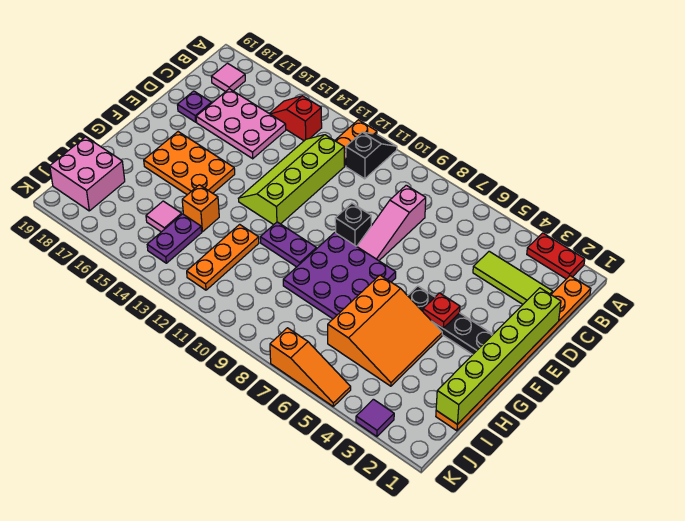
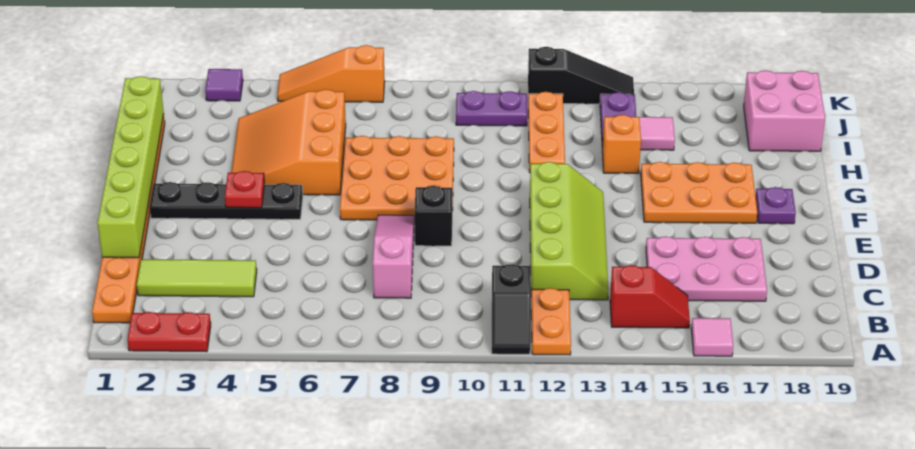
pink 1x1 tile [212,63,245,92] -> pink 1x1 tile moved to [691,318,733,356]
purple 1x1 plate [178,91,212,122] -> purple 1x1 plate moved to [756,187,796,224]
purple 3x3 plate [283,233,396,319] -> orange 3x3 plate [340,136,454,220]
purple 1x2 plate [260,222,316,267] -> purple 1x2 plate moved to [456,91,527,126]
none -> black 1x3 slope [528,47,634,104]

